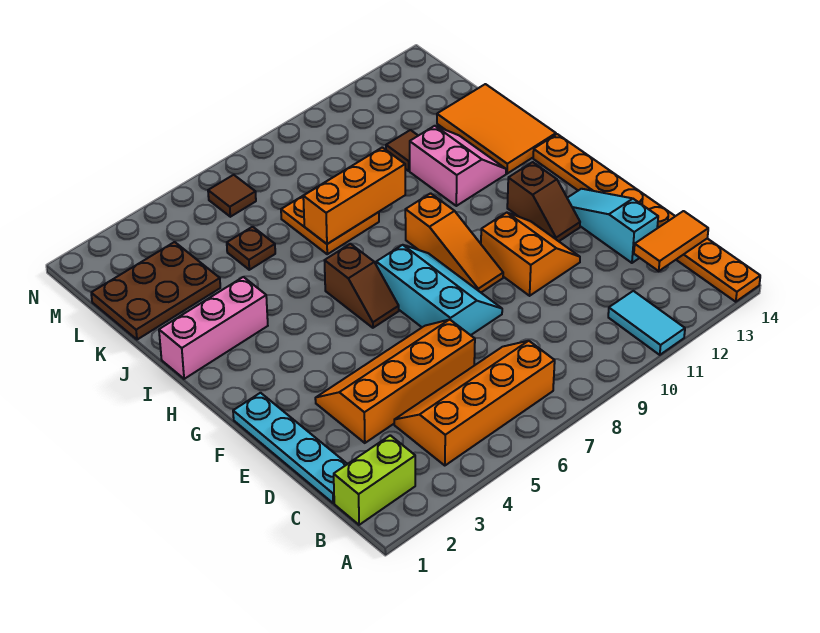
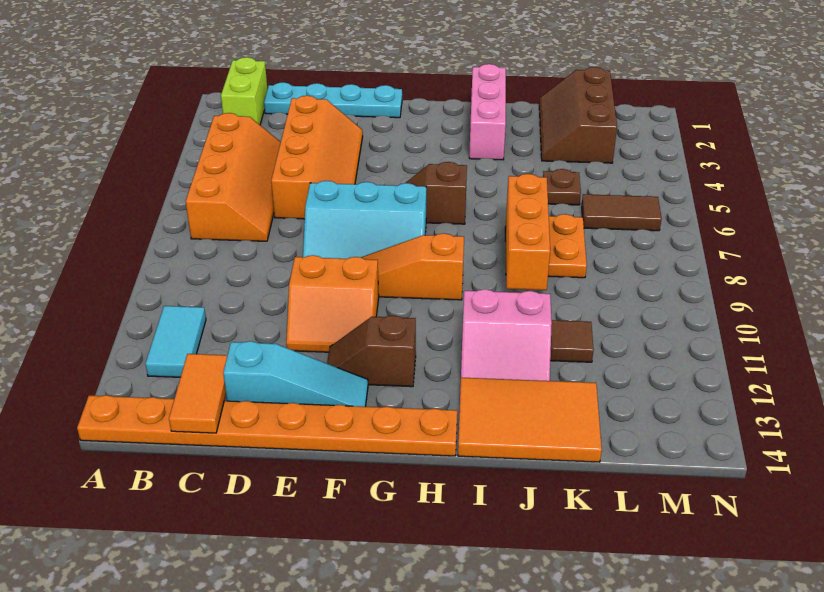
cyan 1x2 tile [608,291,685,355] -> cyan 1x2 tile turned to [145,306,206,377]
brown 2x3 plate [91,242,220,340] -> brown 2x3 slope [539,67,617,163]
brown 1x1 tile [208,175,256,217] -> brown 1x2 tile [582,194,662,231]

